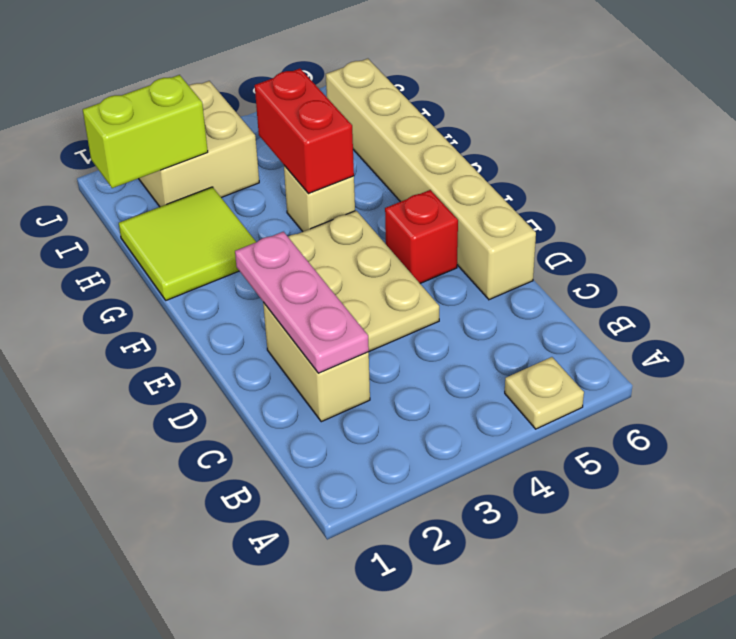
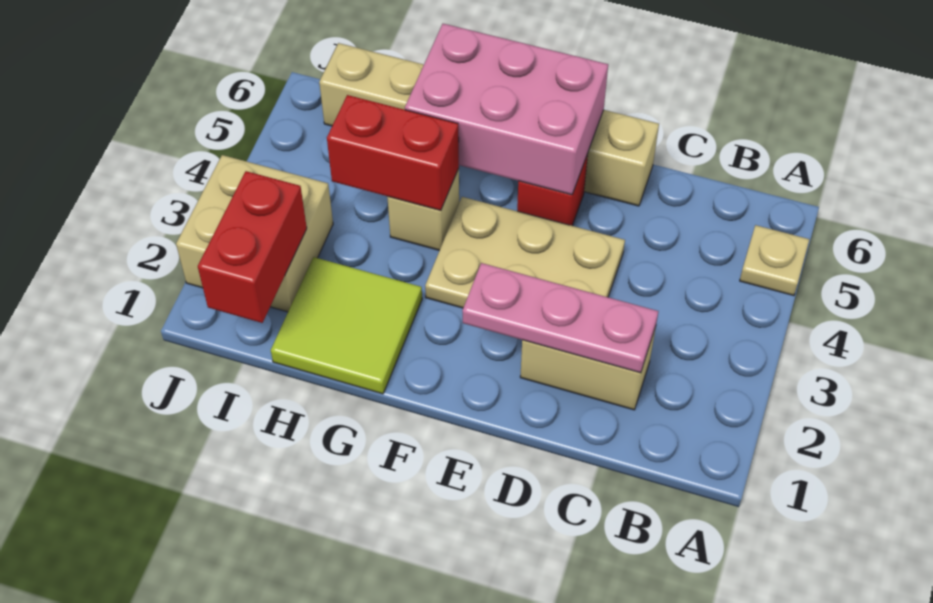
none -> pink 2x3 brick [405,24,608,195]
lime 1x2 brick [83,75,208,188] -> red 1x2 brick [198,171,307,323]

